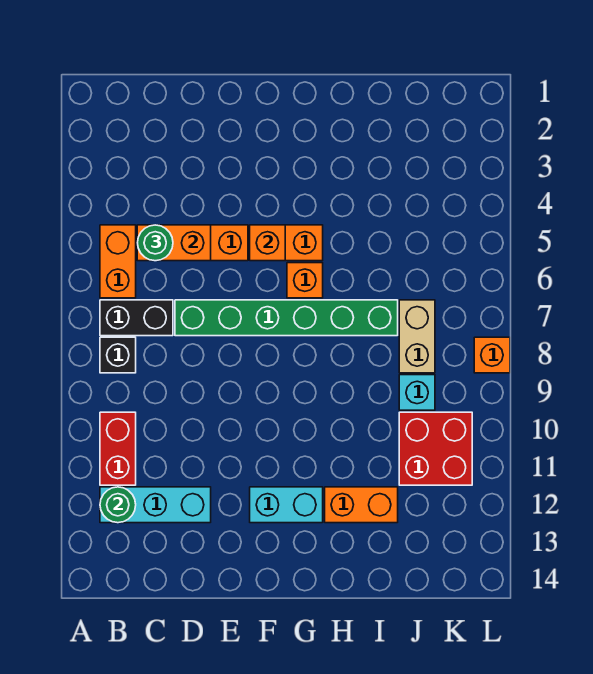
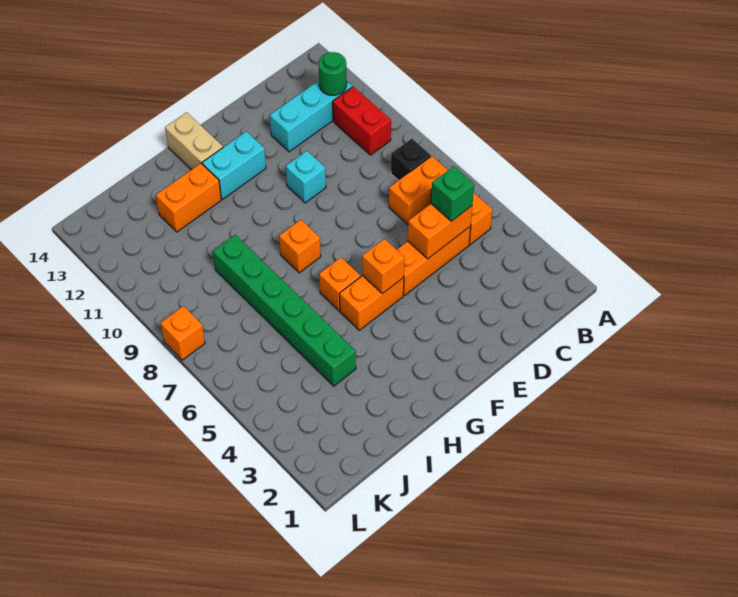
black 1x2 brick [100,300,173,336] -> orange 1x2 brick [389,156,448,224]
green 1x1 round brick [137,225,173,261] -> green 1x1 brick [431,166,474,221]
green 1x6 brick [175,300,398,336] -> green 1x6 brick turned to [213,235,356,386]
none -> orange 1x1 brick [279,220,321,273]
tan 1x2 brick [399,300,435,373] -> tan 1x2 brick moved to [165,112,223,170]
cyan 1x1 brick [399,375,435,410] -> cyan 1x1 brick moved to [286,151,326,203]
red 2x2 brick [399,412,472,485] -> none

